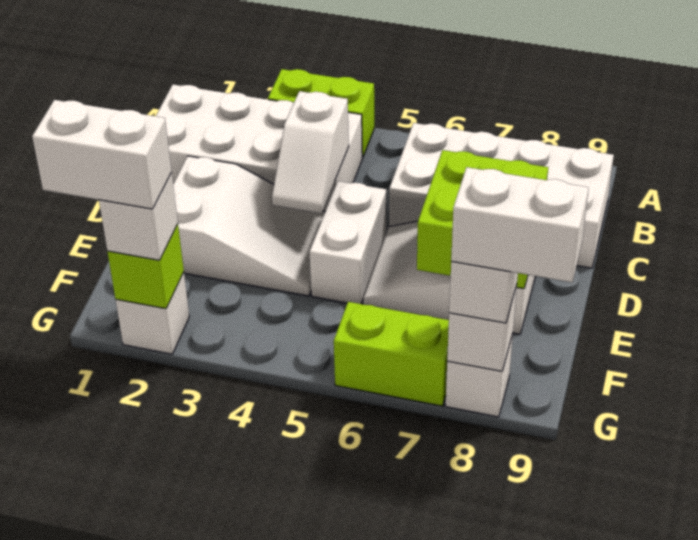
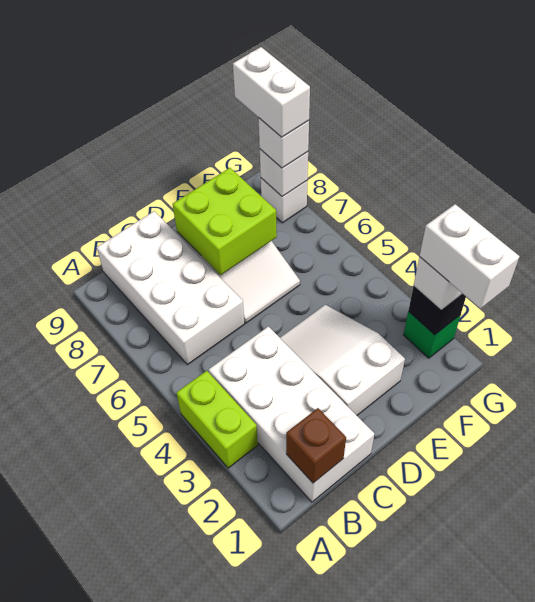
none -> brown 1x1 brick [286,408,346,483]
white 1x2 slope [272,91,349,214] -> none
white 1x2 brick [310,181,386,304] -> none
white 1x1 brick [116,272,189,354] -> green 1x1 brick [404,312,461,358]
lime 1x1 brick [108,224,184,309] -> black 1x1 brick [408,286,466,335]
lime 1x2 brick [334,302,449,406] -> none

